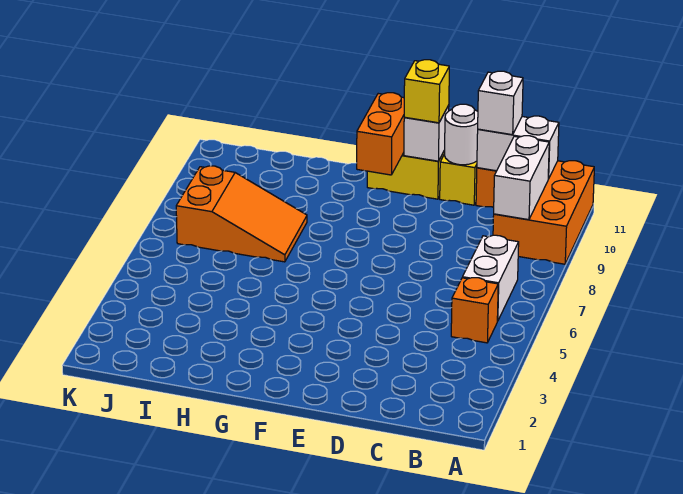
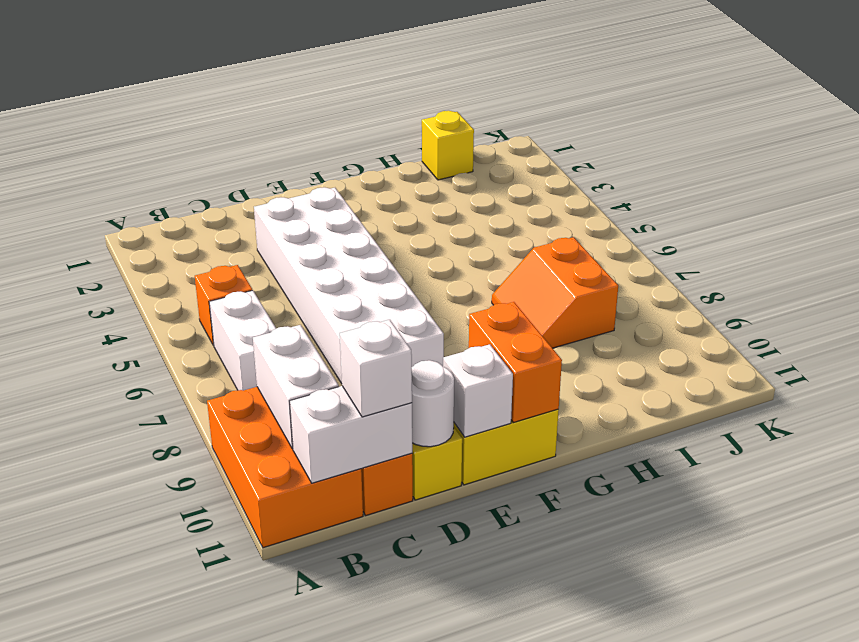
none -> white 2x6 brick [254,187,444,384]
yellow 1x1 brick [404,60,449,123] -> yellow 1x1 brick moved to [422,111,474,180]
orange 2x3 slope [176,166,307,262] -> orange 2x2 slope [492,237,618,348]

